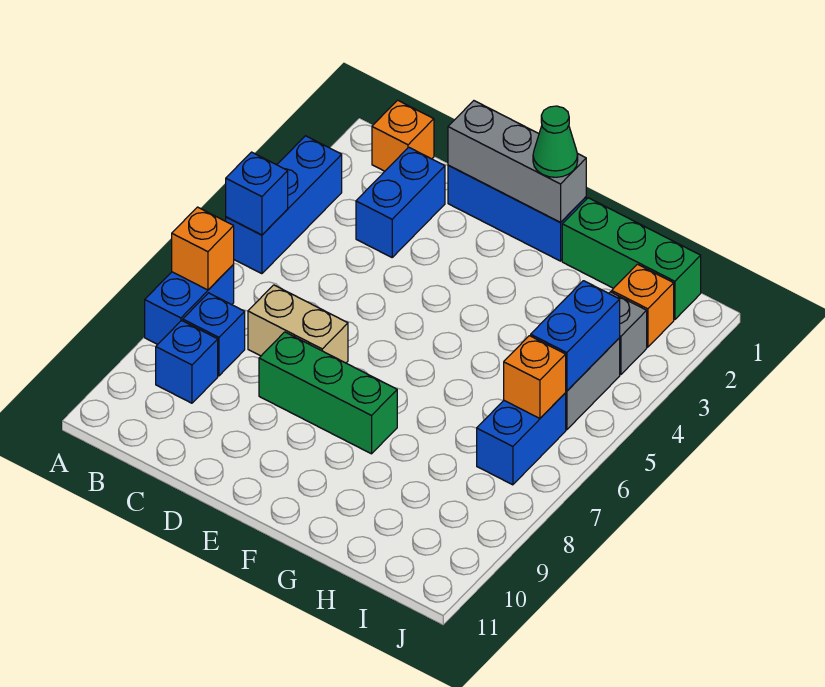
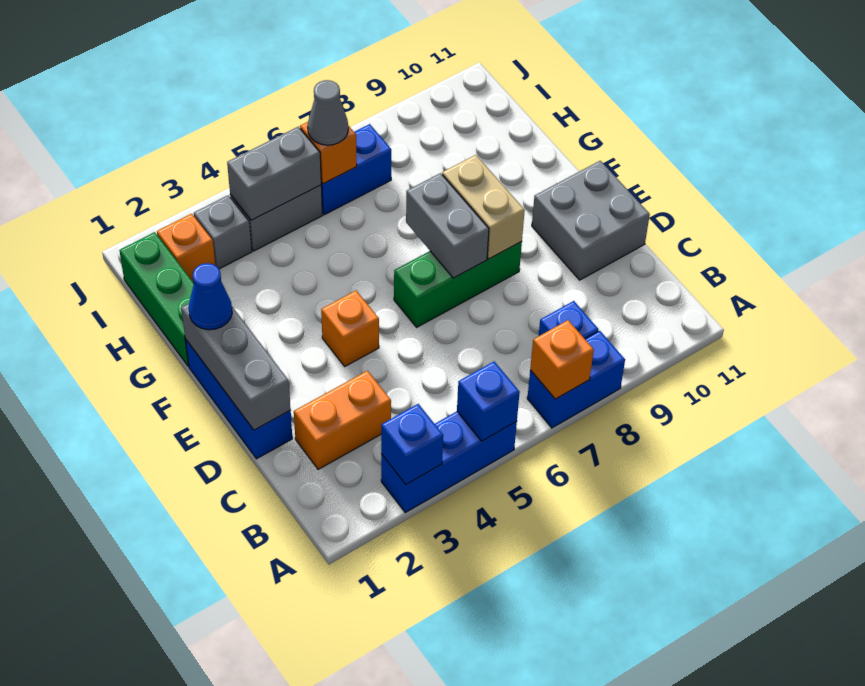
orange 1x1 brick [372,100,434,171] -> orange 1x1 brick moved to [321,291,379,366]
blue 1x1 brick [156,321,218,403] -> blue 1x1 brick moved to [381,404,443,484]
blue 1x2 brick [356,147,445,257] -> orange 1x2 brick [294,371,391,470]
tan 1x2 brick [248,285,348,363] -> tan 1x2 brick moved to [442,155,525,259]
green 1x3 brick [259,332,397,454] -> green 1x3 brick turned to [394,242,522,327]
none -> grey 2x2 brick [532,161,650,280]
none -> grey 1x2 brick [406,173,489,278]
green 1x1 cone [533,106,578,177] -> blue 1x1 cone [189,263,232,330]
blue 1x2 brick [531,281,620,391] -> grey 1x2 brick [227,127,321,220]
none -> grey 1x1 cone [308,80,348,145]

